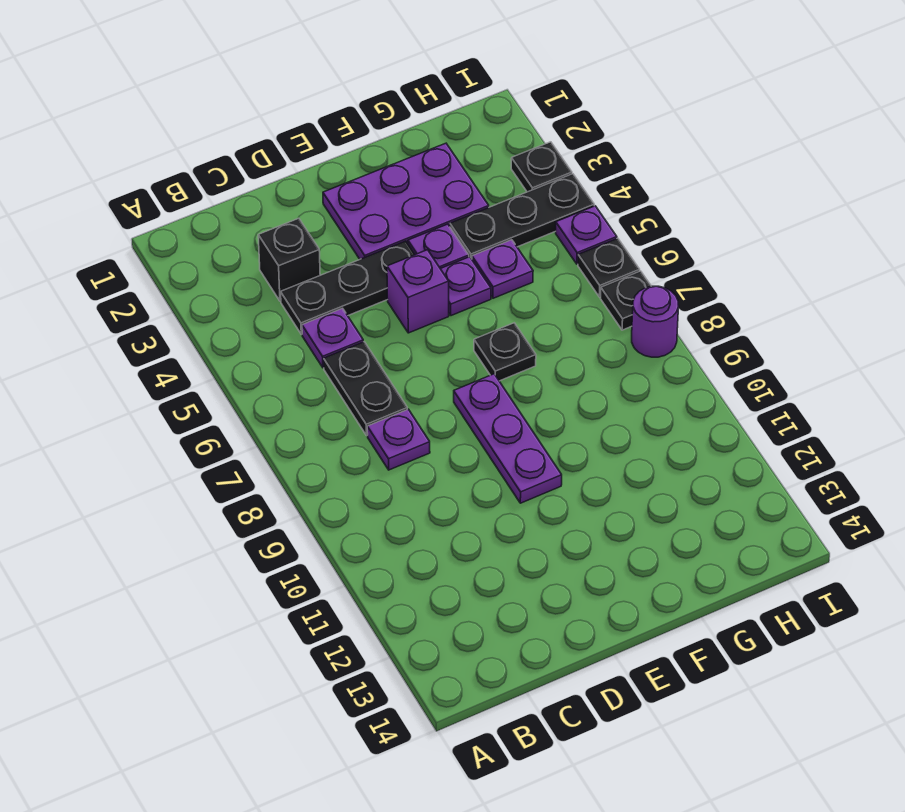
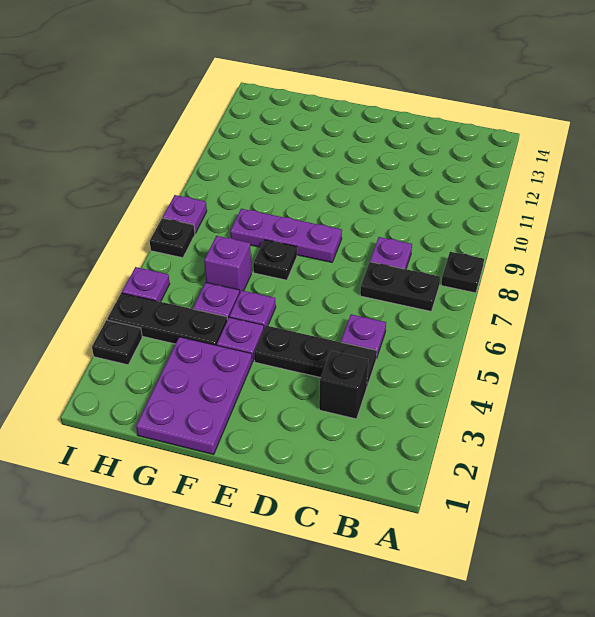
black 1x2 plate [324,342,407,435] -> black 1x2 plate turned to [360,262,440,311]
purple 2x3 plate [323,143,489,259] -> purple 2x3 plate turned to [136,337,252,454]
purple 1x1 brick [387,250,449,333] -> purple 1x1 brick moved to [204,236,251,293]
purple 1x3 plate [454,374,562,503] -> purple 1x3 plate turned to [230,209,342,262]
black 1x1 plate [578,238,640,297] -> black 1x1 plate moved to [441,252,484,293]
purple 1x1 round brick [632,286,679,357] -> purple 1x1 plate [163,195,207,233]

